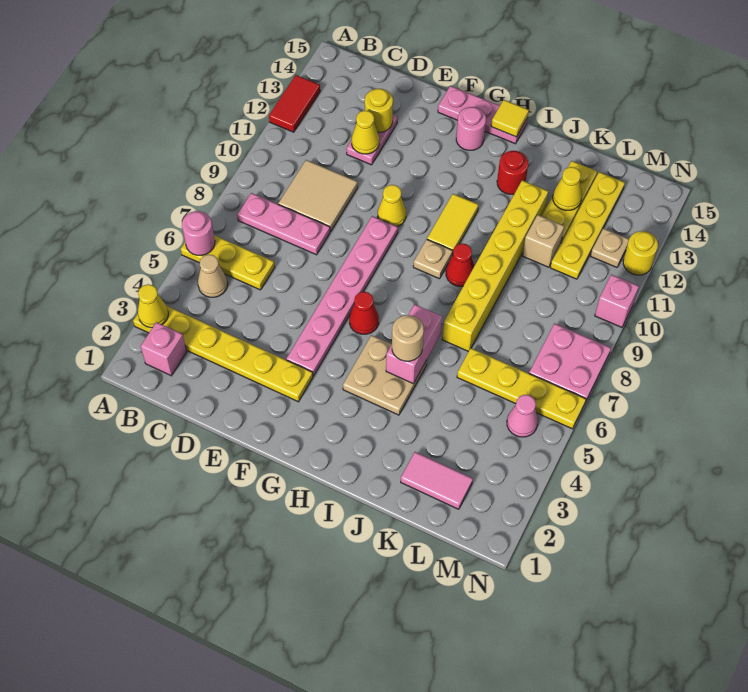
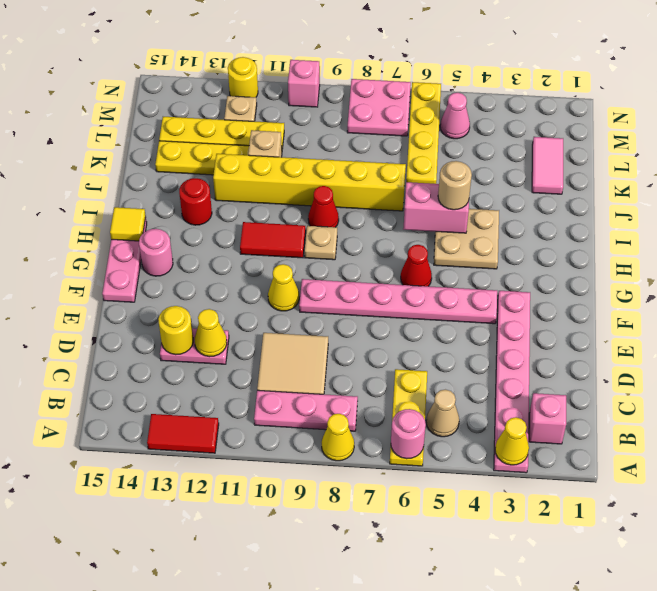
yellow 1x6 plate [133,306,313,402] -> pink 1x6 plate [494,291,530,473]
pink 1x3 plate [237,193,330,255] -> pink 1x3 plate turned to [254,390,358,431]
yellow 1x2 tile [427,194,479,255] -> red 1x2 tile [240,222,306,258]
yellow 1x1 cone [553,167,582,210] -> yellow 1x1 cone moved to [322,414,354,461]

